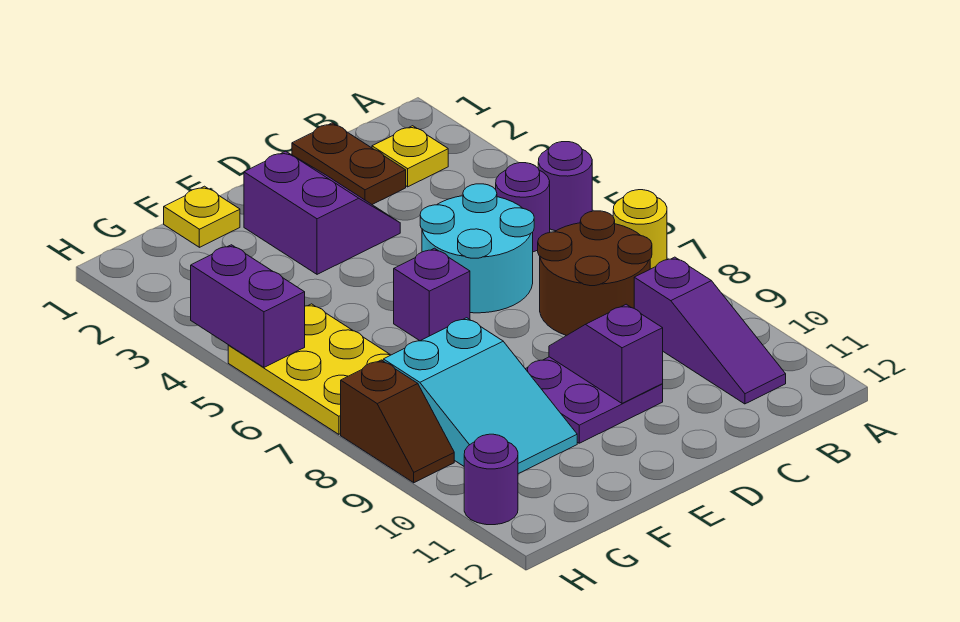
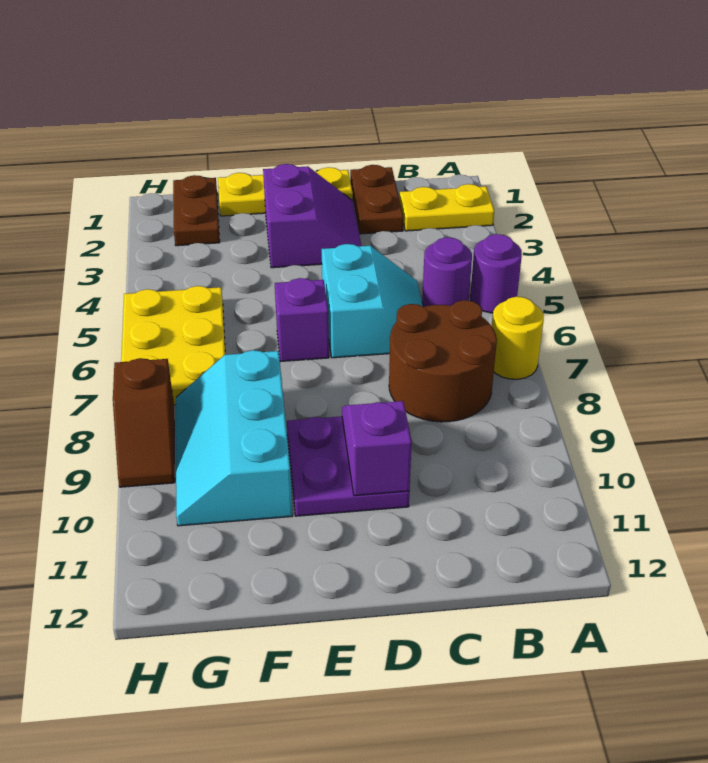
yellow 1x1 plate [372,126,448,187] -> yellow 1x2 plate [400,184,494,231]
purple 1x3 slope [634,257,786,404] -> none
cyan 2x2 round brick [420,184,534,313] -> cyan 2x2 slope [322,244,423,358]
yellow 1x1 plate [164,186,240,247] -> yellow 1x3 plate [218,167,353,216]
cyan 2x3 slope [383,318,577,474] -> cyan 2x3 slope turned to [176,350,293,526]
none -> brown 1x2 plate [173,175,220,246]
purple 1x2 brick [191,245,305,367] -> none
purple 1x1 round brick [464,434,518,525] -> none

